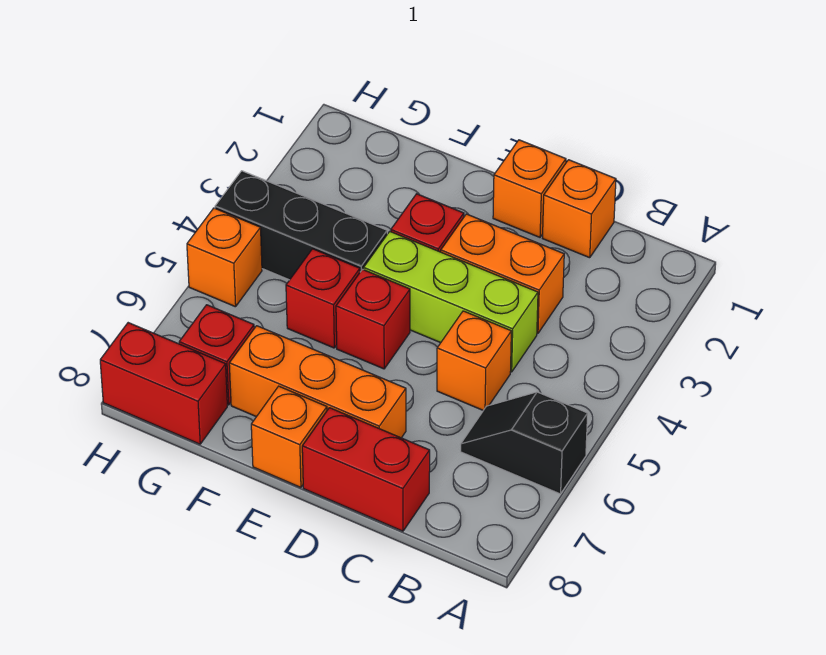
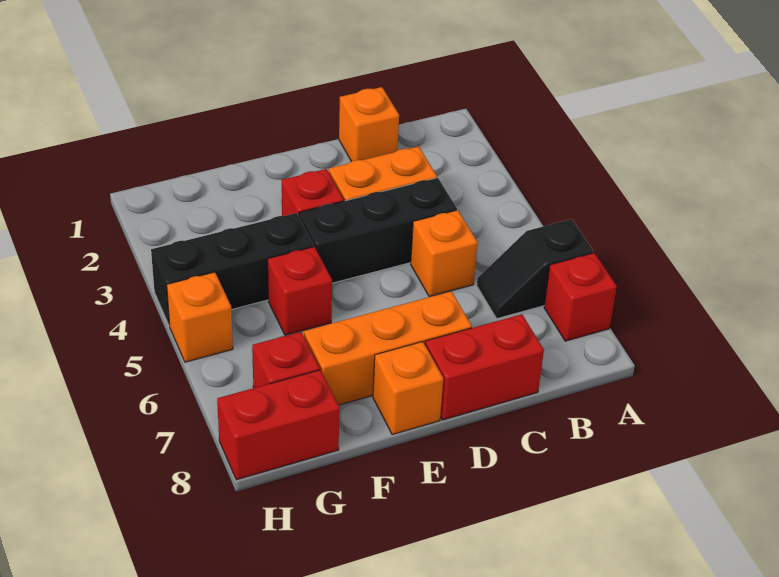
lime 1x3 brick [364,231,538,372] -> black 1x3 brick [299,178,457,283]
orange 1x1 brick [493,140,566,237] -> none
red 1x1 brick [336,269,410,369] -> red 1x1 brick moved to [544,253,617,341]

